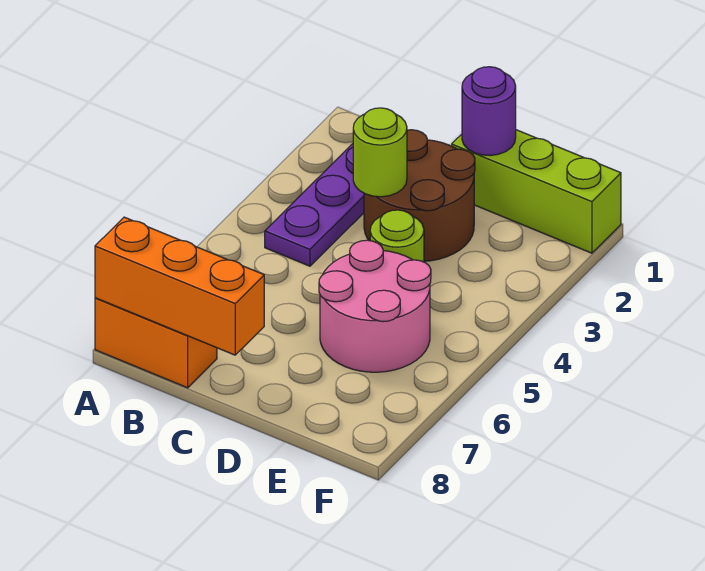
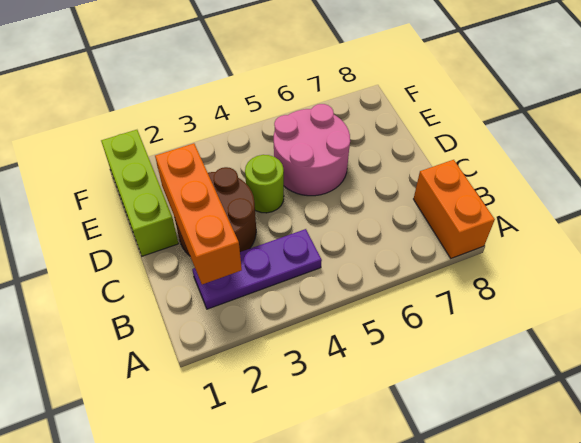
orange 1x3 brick [95,217,264,355] -> orange 1x3 brick moved to [155,143,242,284]
lime 1x1 round brick [353,108,407,197] -> none
purple 1x1 round brick [462,67,516,156] -> none

